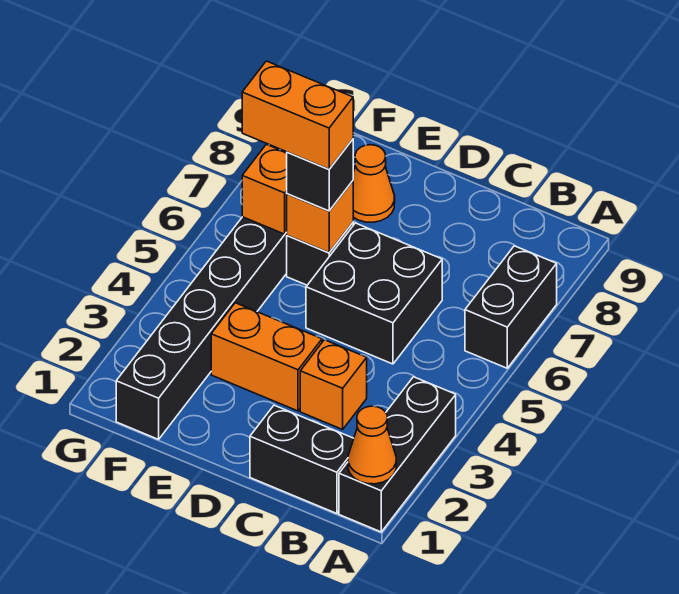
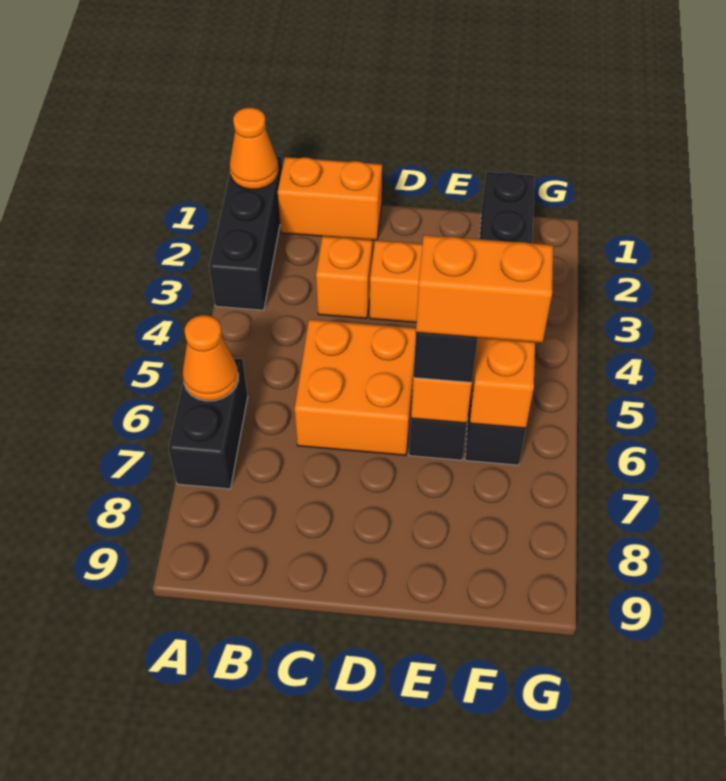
black 1x2 brick [250,405,354,514] -> orange 1x2 brick [278,157,382,240]
black 2x2 brick [306,223,442,364] -> orange 2x2 brick [295,319,416,455]
orange 1x1 cone [353,145,395,222] -> orange 1x1 cone moved to [183,315,238,401]

